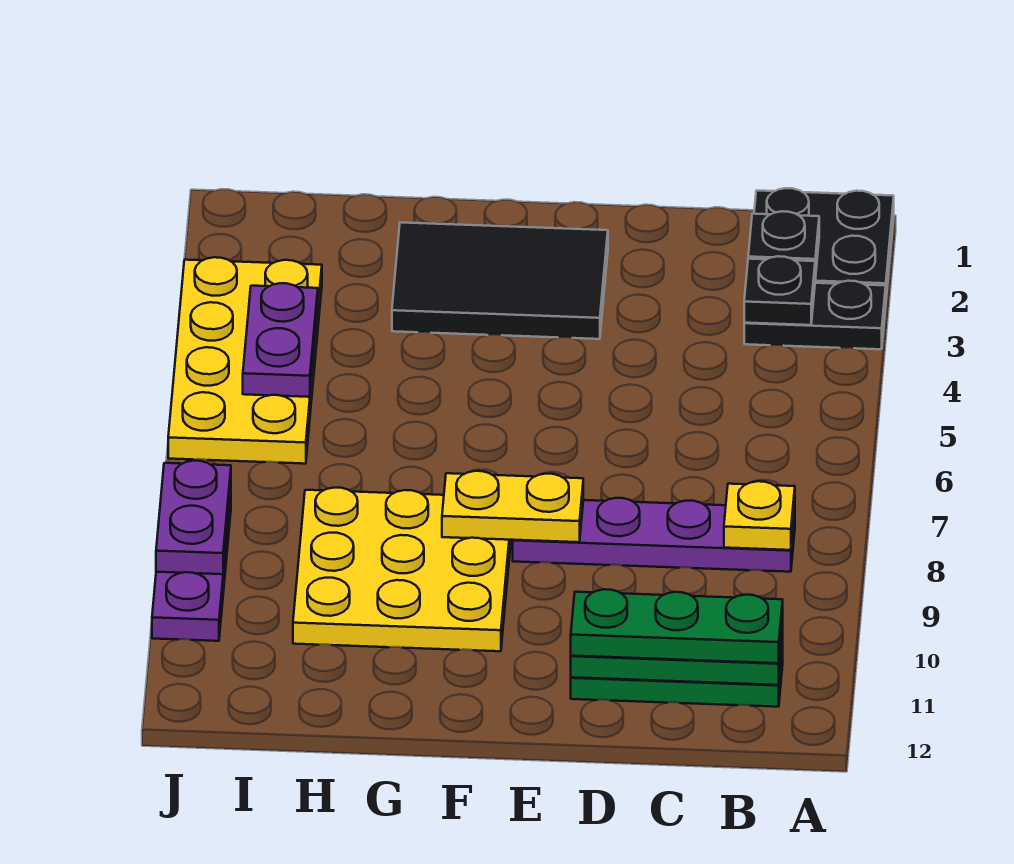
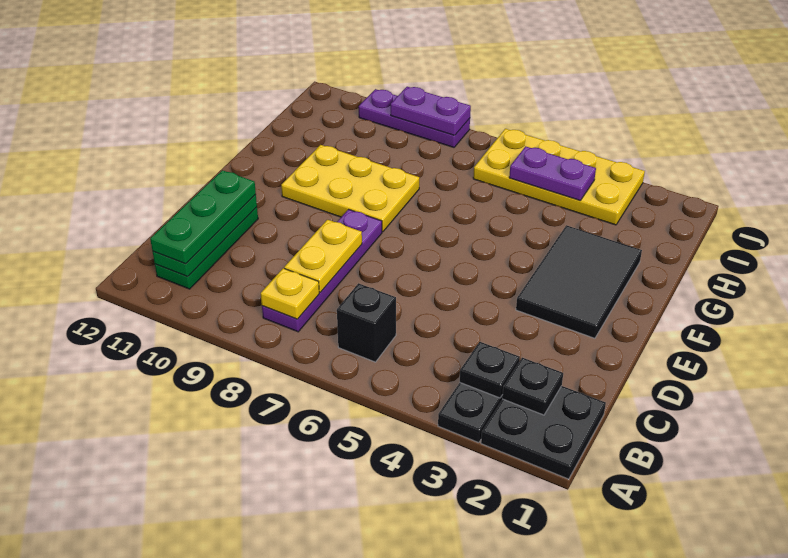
none -> black 1x1 brick [337,283,396,362]
yellow 1x2 plate [442,471,583,542] -> yellow 1x2 plate moved to [284,220,362,292]
yellow 3x3 plate [293,488,511,651] -> yellow 2x3 plate [281,145,419,232]

